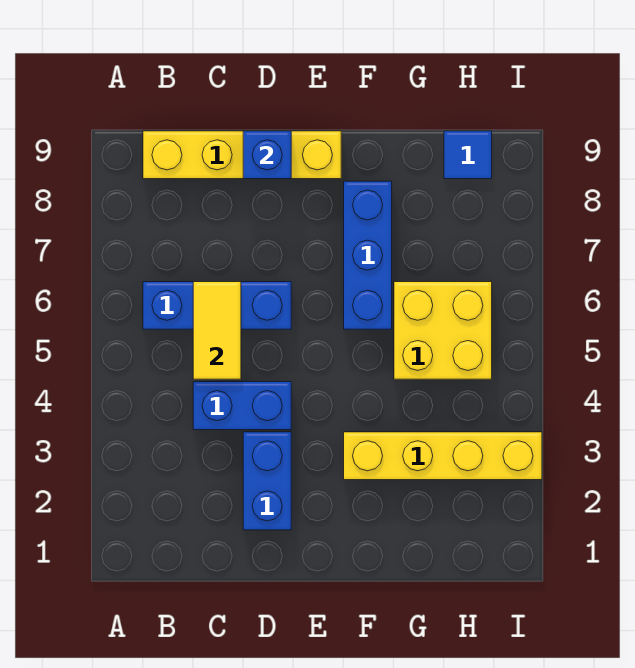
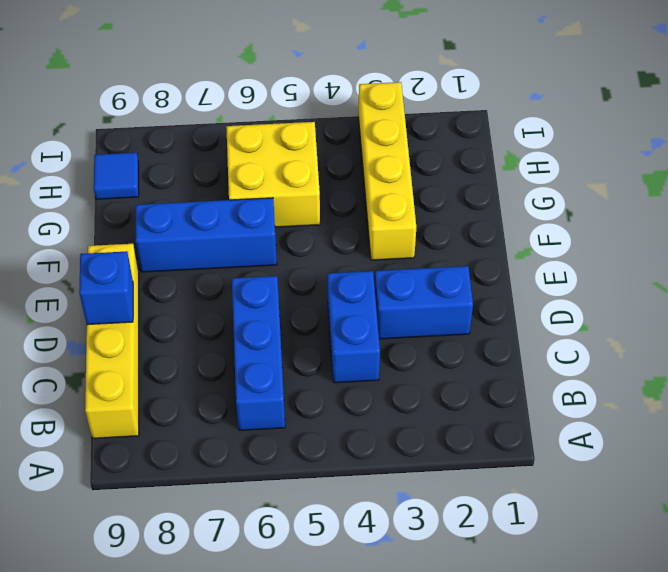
yellow 1x2 tile [193,282,241,379] -> none

